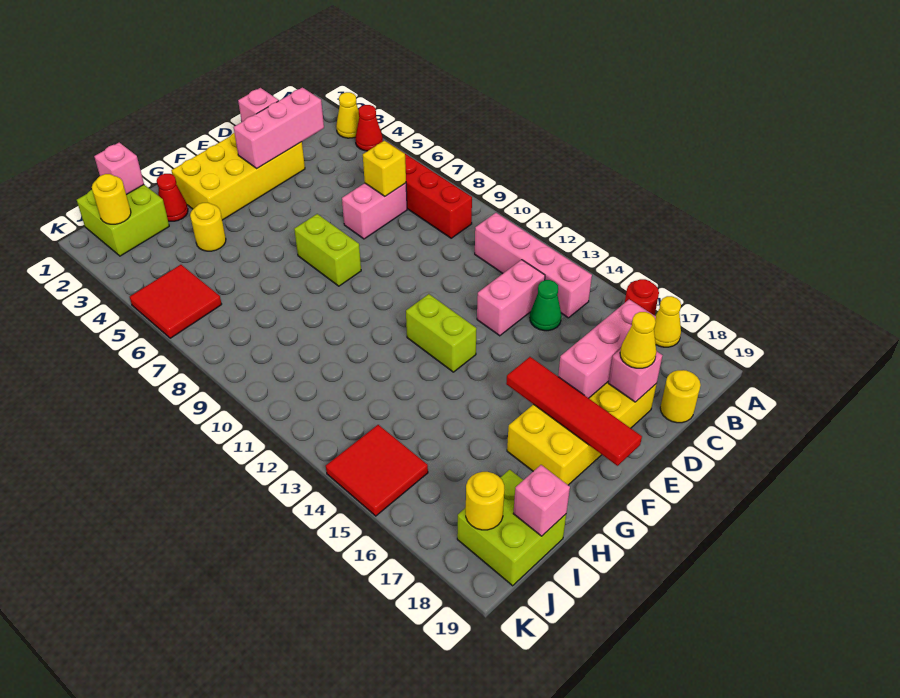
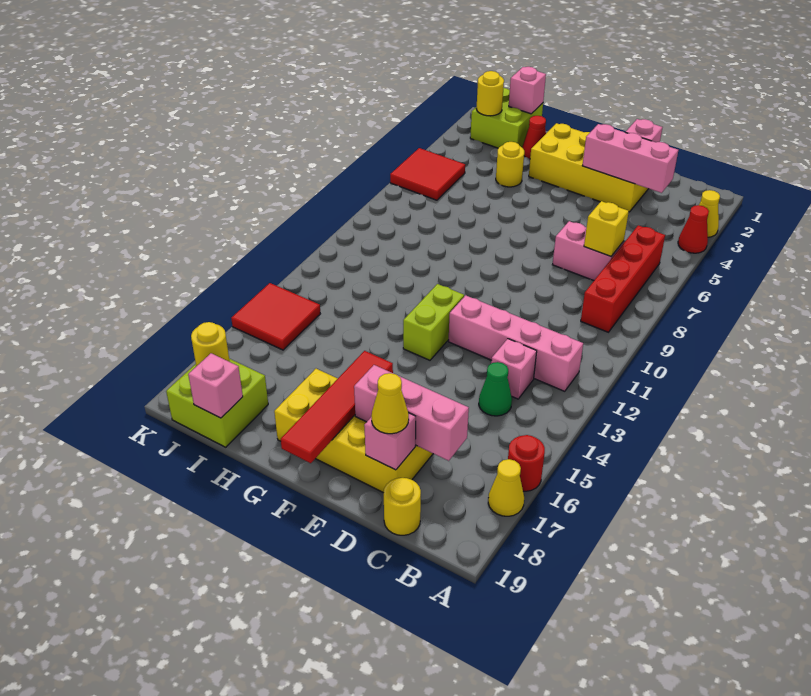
pink 1x4 brick [475,213,592,318] -> pink 1x4 brick turned to [449,295,583,391]
pink 1x2 brick [477,260,545,336] -> pink 1x1 brick [491,339,537,399]
lime 1x2 brick [294,214,361,286] -> none

